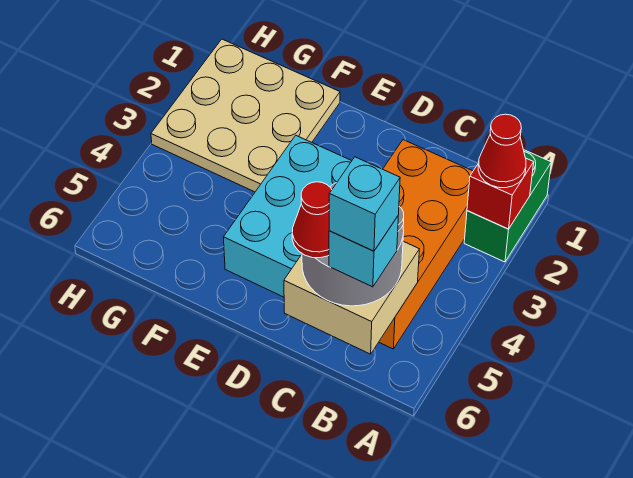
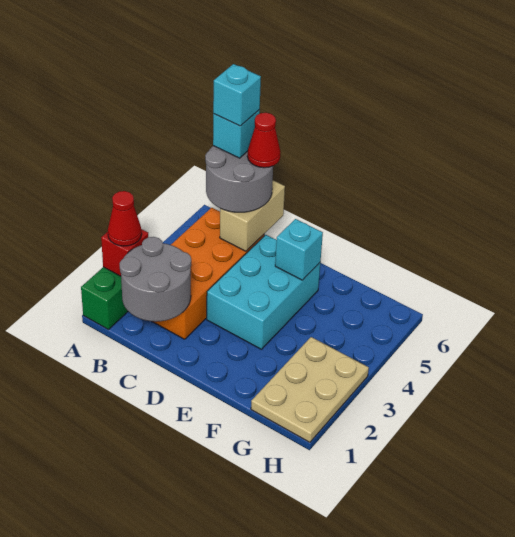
none -> grey 2x2 round brick [120,237,191,322]
tan 2x2 brick [284,241,419,354] -> tan 1x2 brick [220,180,285,251]
none -> cyan 1x1 brick [275,219,323,280]
tan 3x3 plate [151,39,340,192] -> tan 2x3 plate [251,337,369,442]

